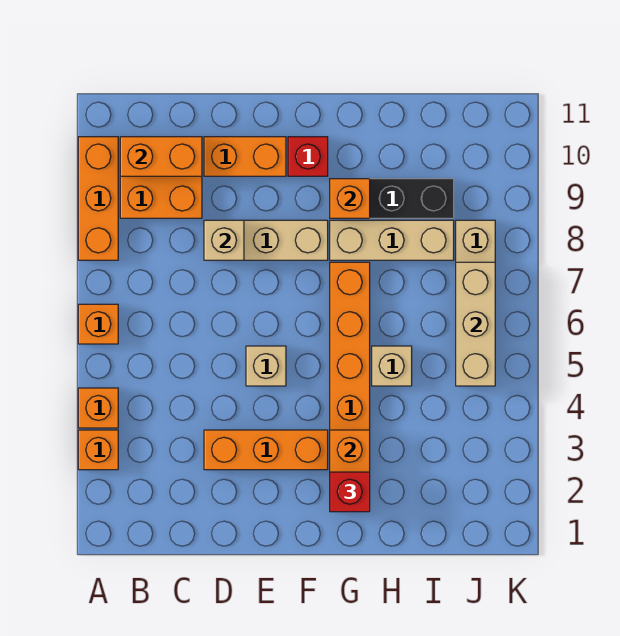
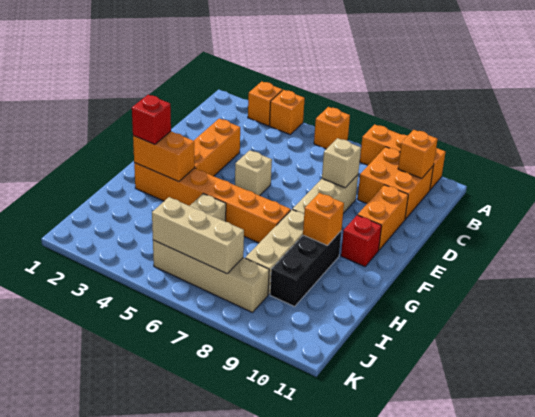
orange 1x2 brick [120,137,202,176] -> orange 1x1 brick [398,130,438,179]

